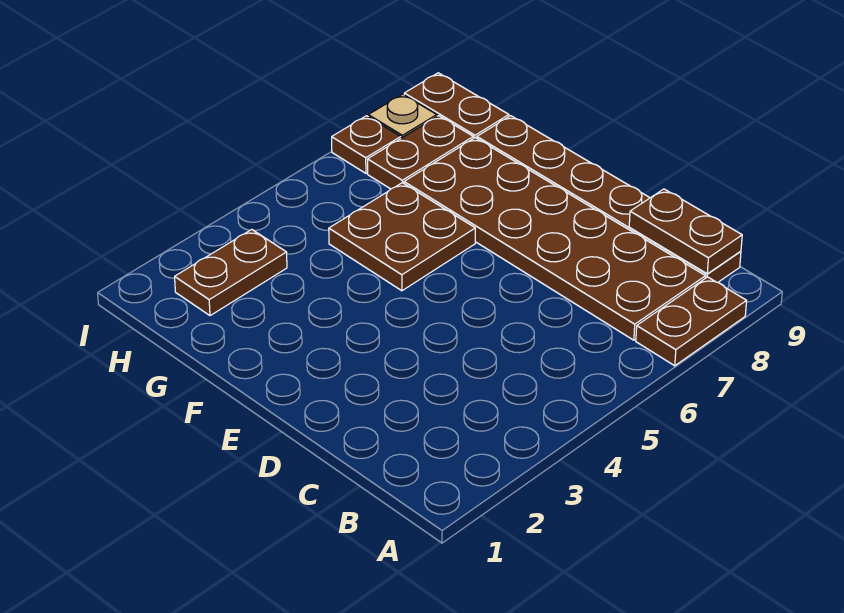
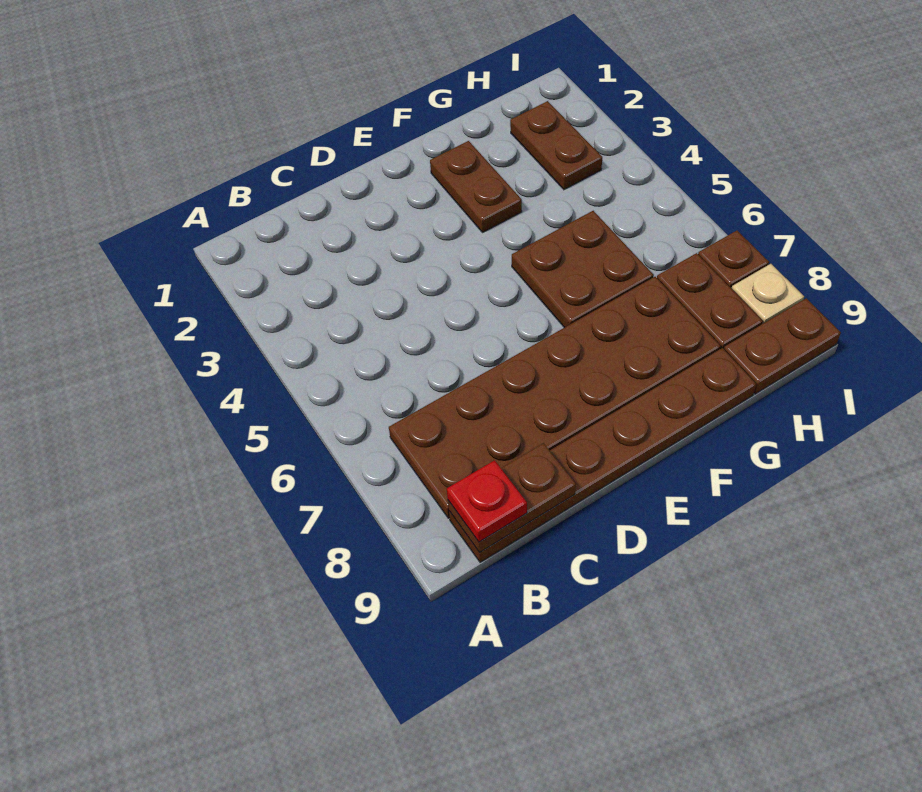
brown 1x2 plate [636,277,747,366] -> brown 1x2 plate moved to [430,141,522,233]
none -> red 1x1 plate [447,460,527,542]

